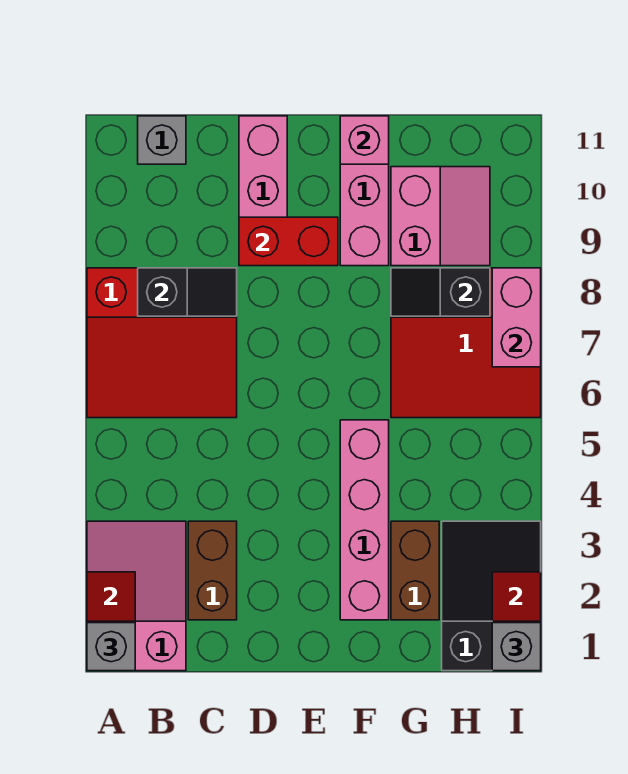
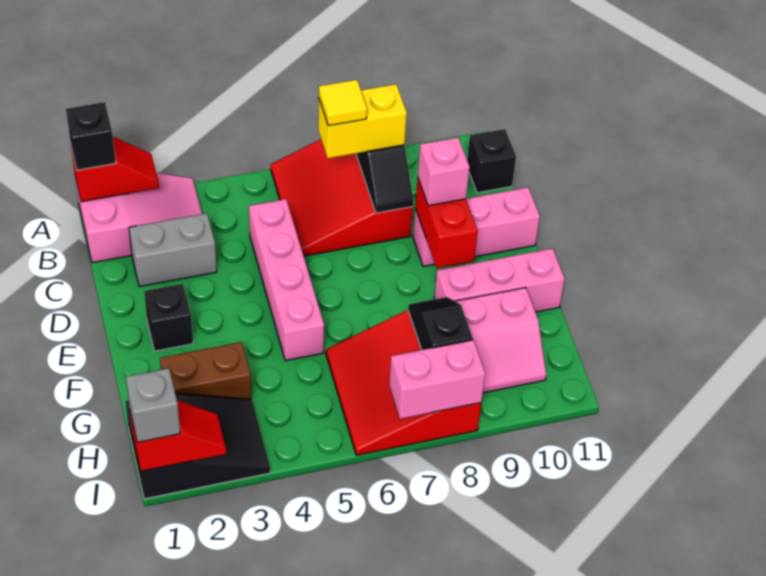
grey 1x1 brick [87,623,135,671] -> black 1x1 brick [66,102,116,170]
none -> yellow 1x2 brick [318,84,407,158]
none -> yellow 1x1 tile [319,80,367,126]
grey 1x1 brick [138,116,186,164] -> black 1x1 brick [467,129,516,193]
brown 1x2 brick [188,521,237,620] -> grey 1x2 brick [129,213,217,287]
none -> black 1x1 brick [144,284,193,351]
pink 1x4 brick [340,420,389,620] -> pink 1x4 brick turned to [249,199,324,361]
pink 1x1 brick [340,116,389,164] -> pink 1x1 brick moved to [418,137,470,206]

